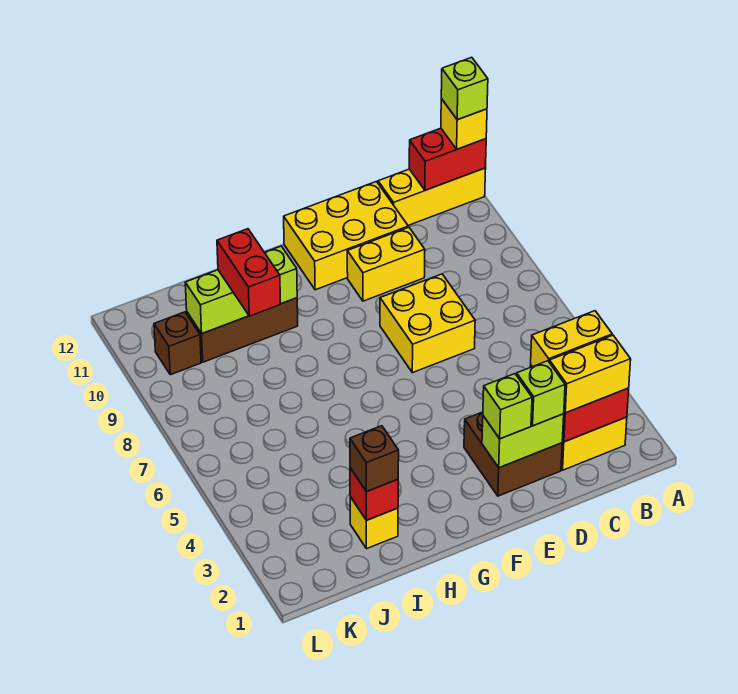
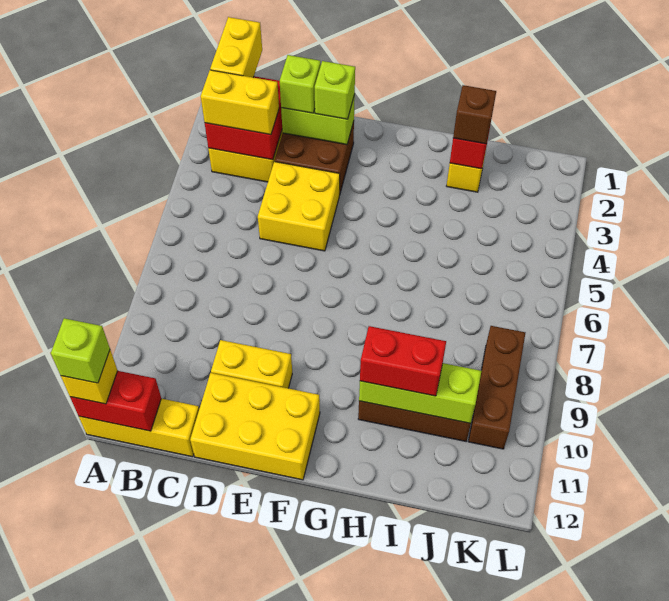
yellow 1x2 brick [549,335,631,413] -> yellow 1x2 brick turned to [210,17,262,77]
yellow 2x2 brick [380,274,475,373] -> yellow 2x2 brick moved to [258,162,340,251]
red 1x2 brick [217,229,280,316] -> red 1x2 brick turned to [360,326,446,396]
brown 1x1 brick [154,312,201,375] -> brown 1x3 brick [468,326,525,449]

